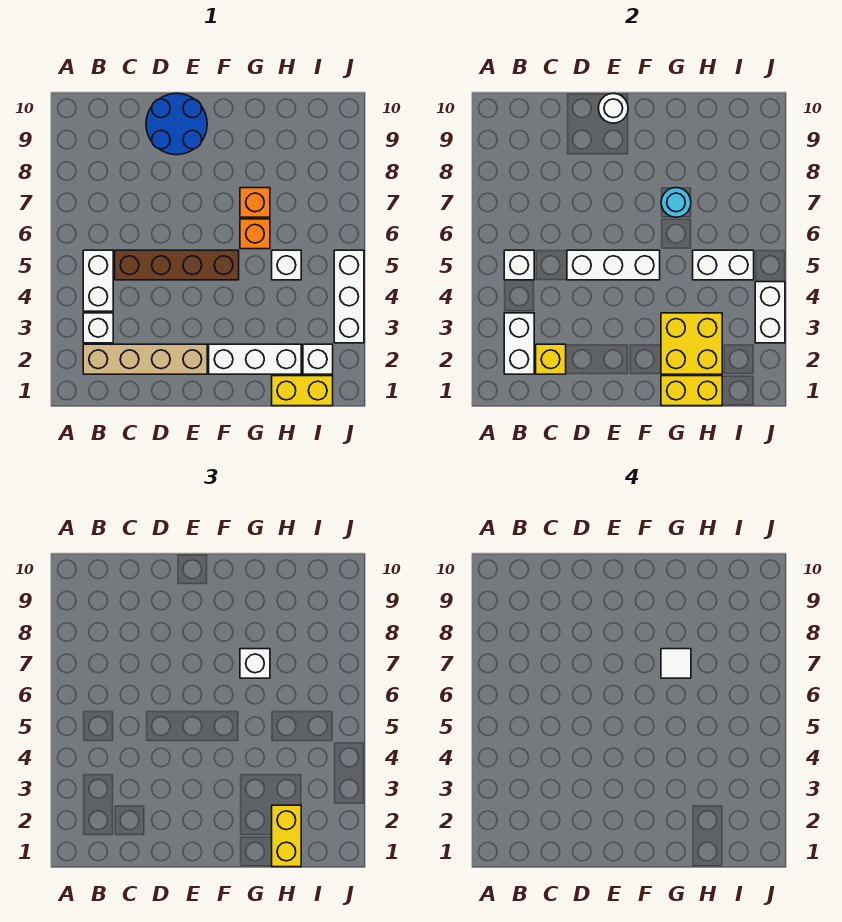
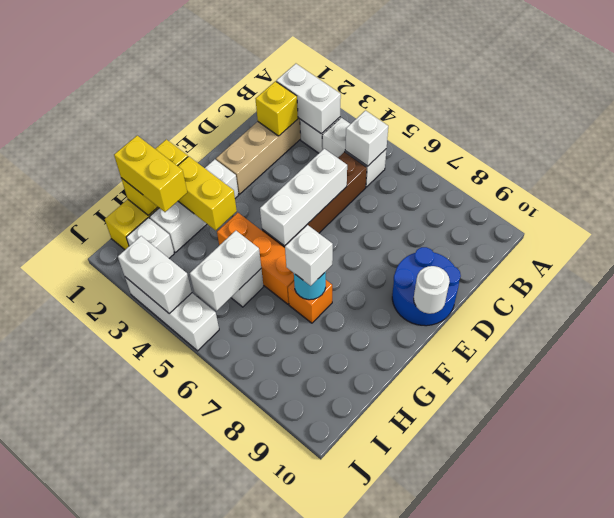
yellow 2x2 brick [661,313,722,374] -> yellow 1x2 brick [178,156,237,230]
orange 1x1 brick [240,219,270,249] -> orange 1x3 brick [217,213,294,304]
white 1x1 tile [661,649,691,678] -> none

